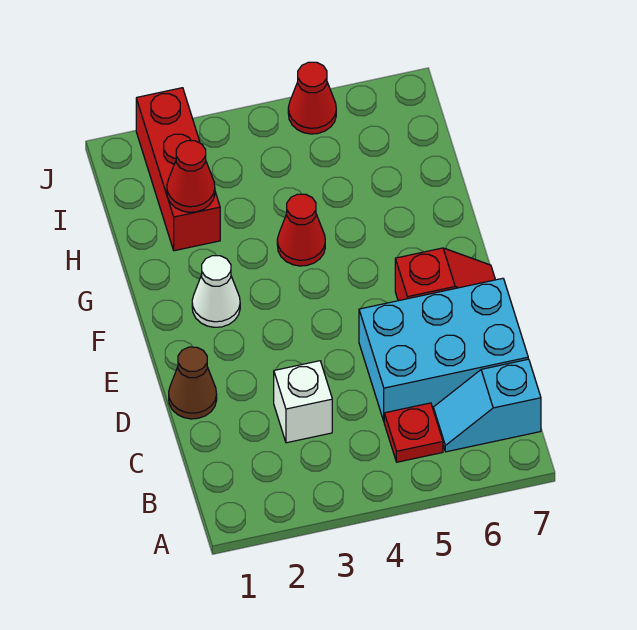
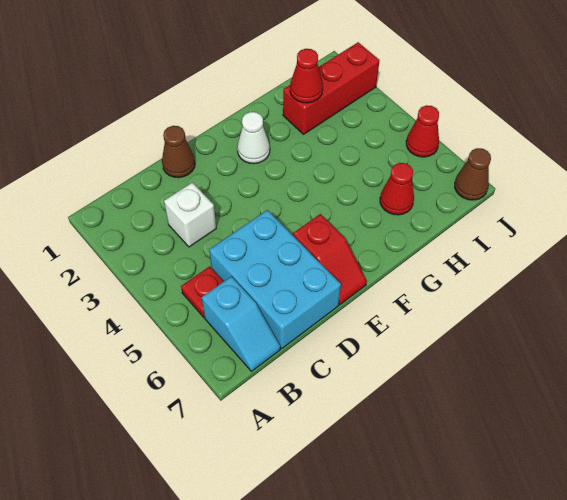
cyan 1x2 slope [433,359,541,452] -> cyan 1x2 slope turned to [202,276,280,371]
red 1x1 cone [277,194,325,266] -> red 1x1 cone moved to [380,163,414,215]
none -> brown 1x1 cone [455,148,491,200]

